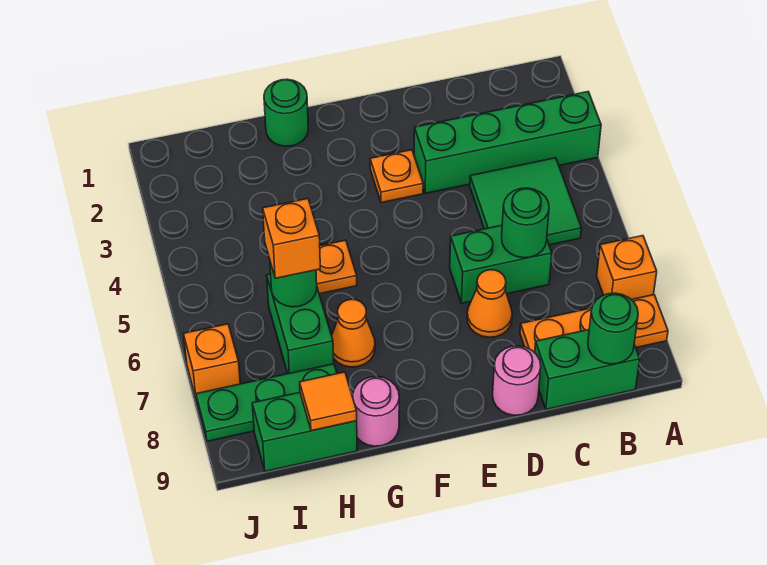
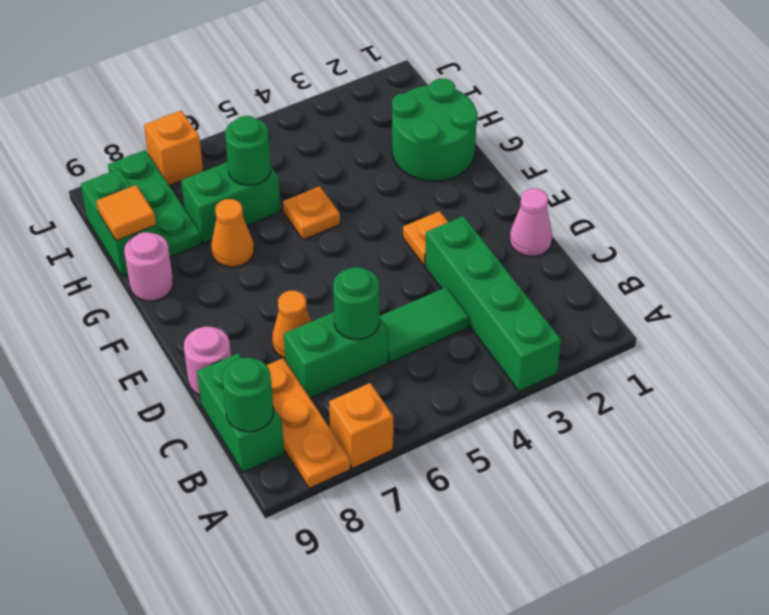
green 2x2 tile [470,158,581,245] -> green 1x2 tile [380,287,469,362]
green 1x2 brick [450,225,552,303] -> green 1x2 brick turned to [284,312,388,398]
none -> pink 1x1 cone [510,188,552,256]
green 1x1 round brick [264,79,308,146] -> green 2x2 round brick [392,79,478,181]
orange 1x1 brick [263,199,320,278] -> none

